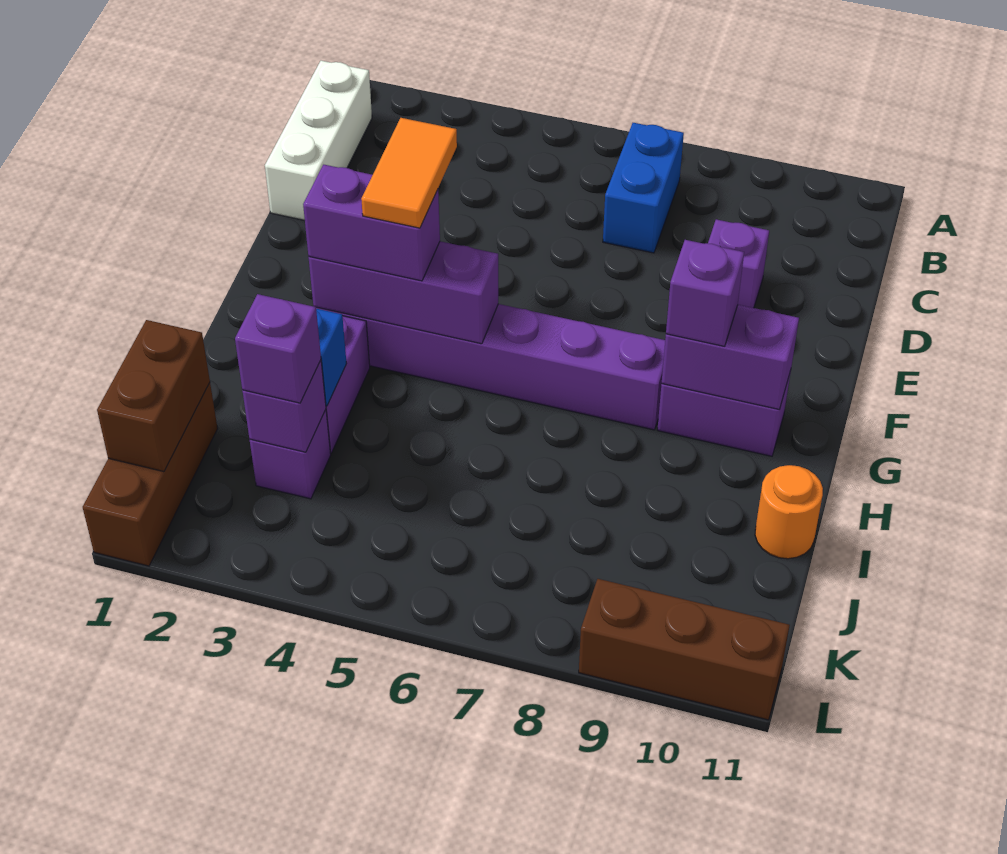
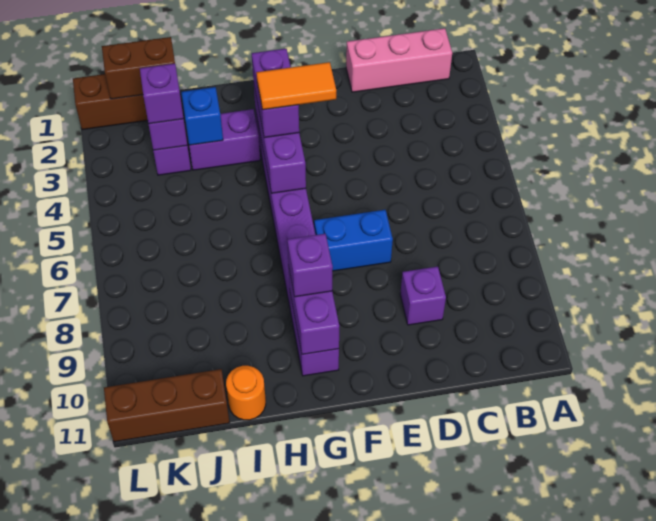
white 1x3 brick [265,61,372,220] -> pink 1x3 brick [346,28,452,92]
blue 1x2 brick [603,123,684,253] -> blue 1x2 brick moved to [314,210,393,271]
brown 1x3 brick [579,579,790,720] -> brown 1x3 brick turned to [104,369,230,442]

